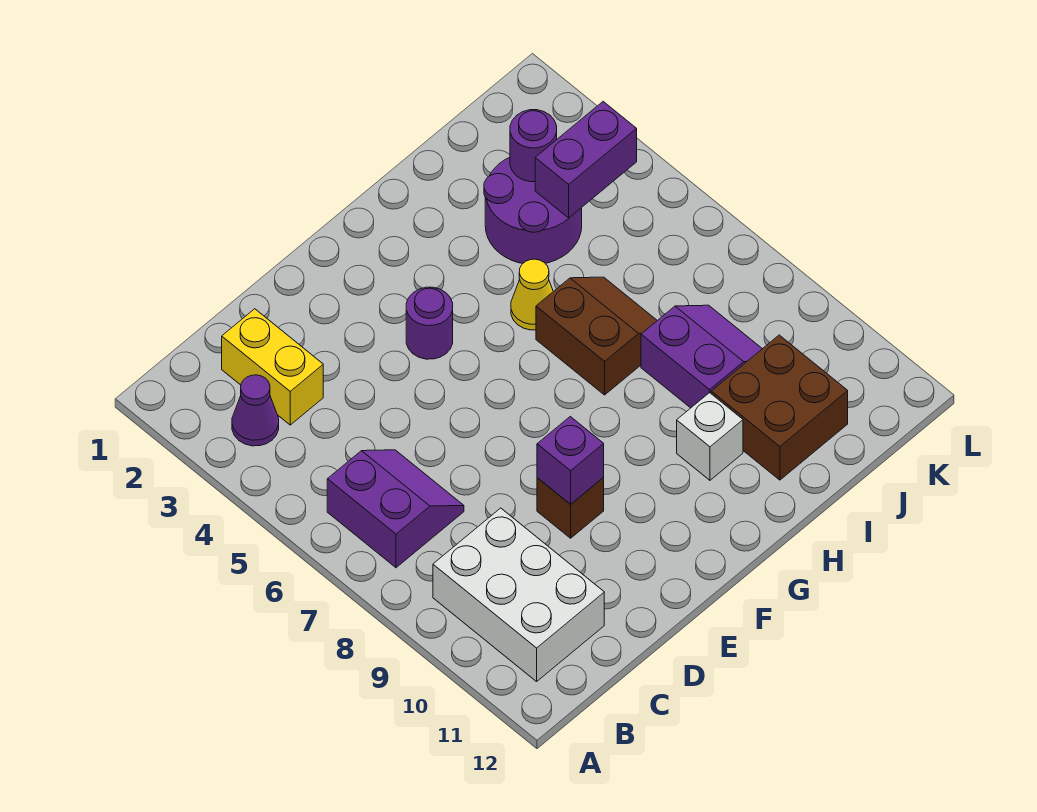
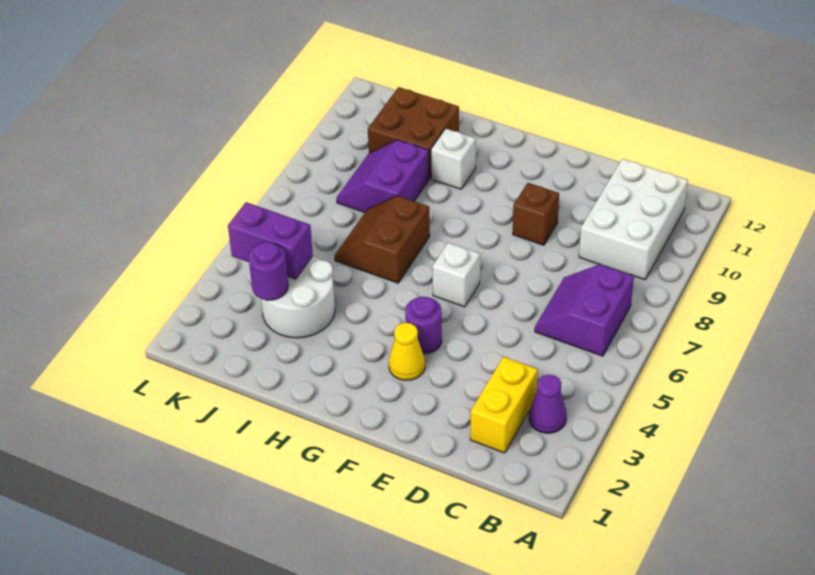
purple 1x1 brick [537,417,604,504] -> none
none -> white 1x1 brick [433,243,480,307]
yellow 1x1 cone [511,259,553,330] -> yellow 1x1 cone moved to [389,323,425,380]
purple 2x2 round brick [484,157,582,263] -> white 2x2 round brick [261,256,335,338]

